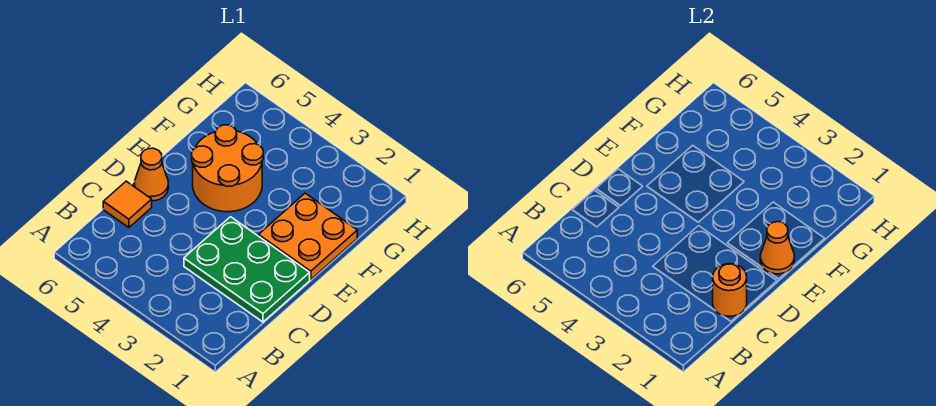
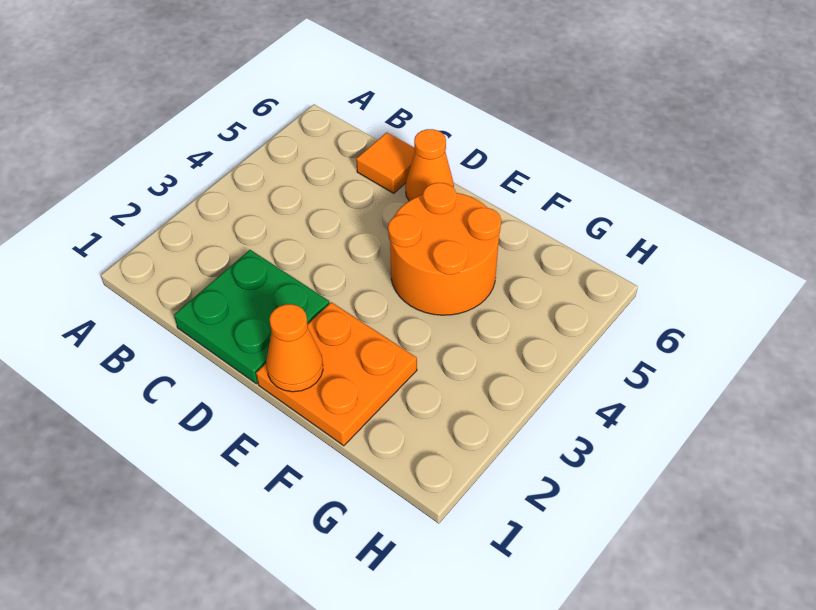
green 2x3 plate [184,217,310,322] -> green 2x2 plate [174,250,329,384]
orange 1x1 round brick [713,264,747,316] -> none

